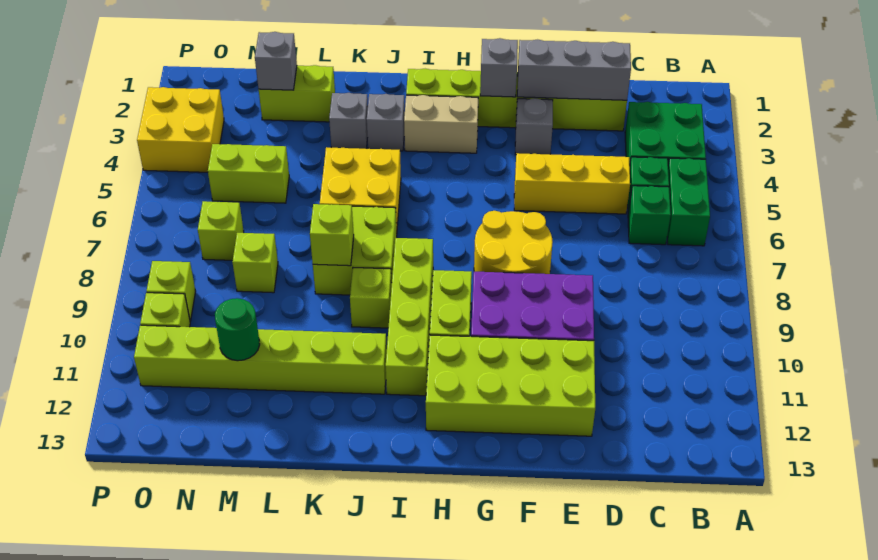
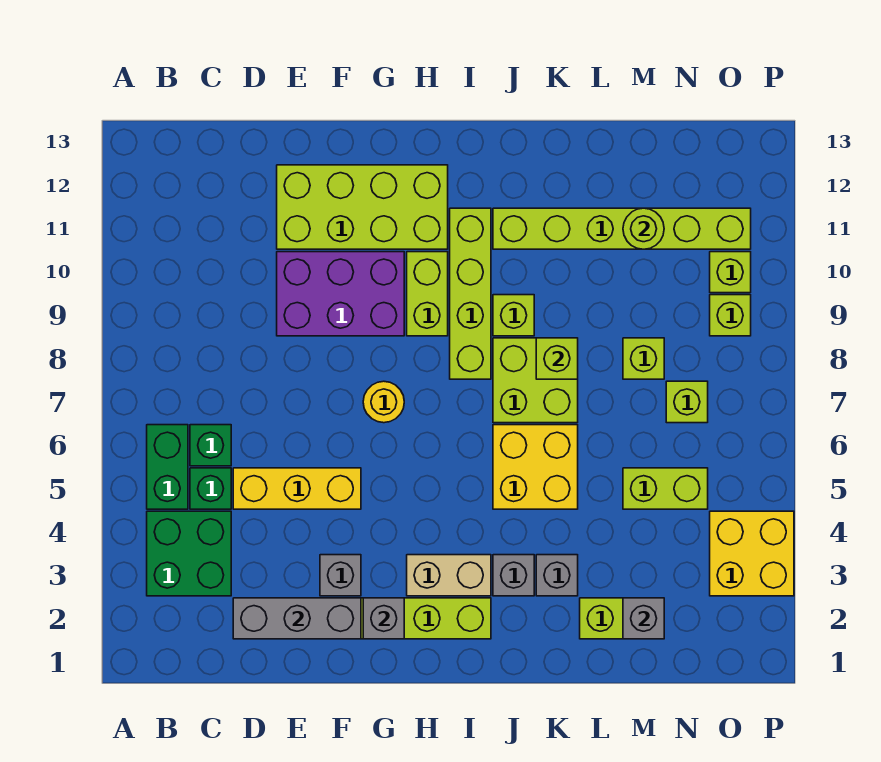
yellow 2x2 round brick [474,211,553,274] -> yellow 1x1 round brick [363,381,404,423]
green 1x1 round brick [215,298,260,361] -> lime 1x1 round brick [623,208,664,249]

